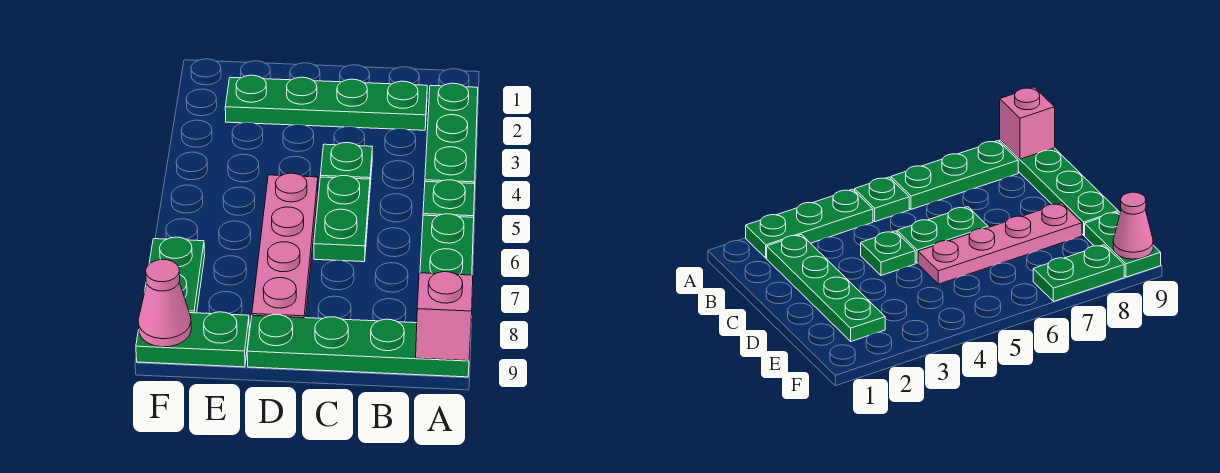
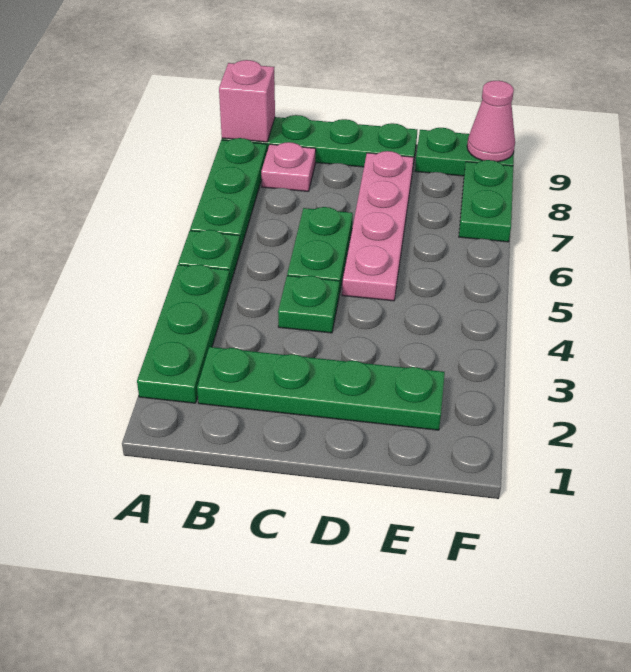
none -> pink 1x1 plate [261,142,316,191]

